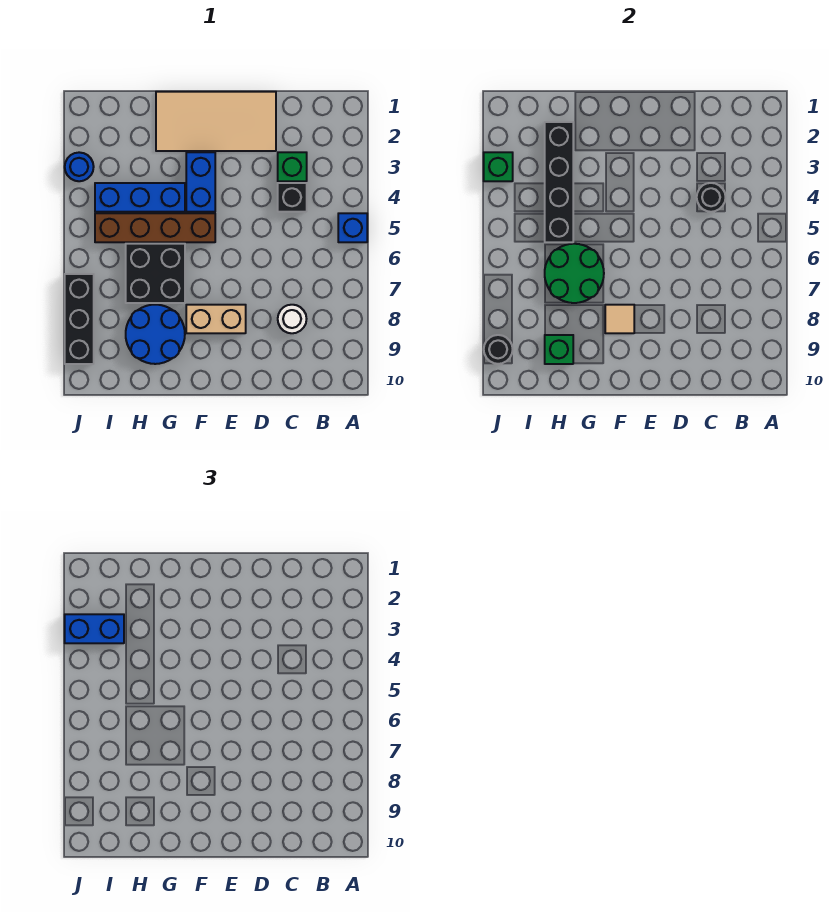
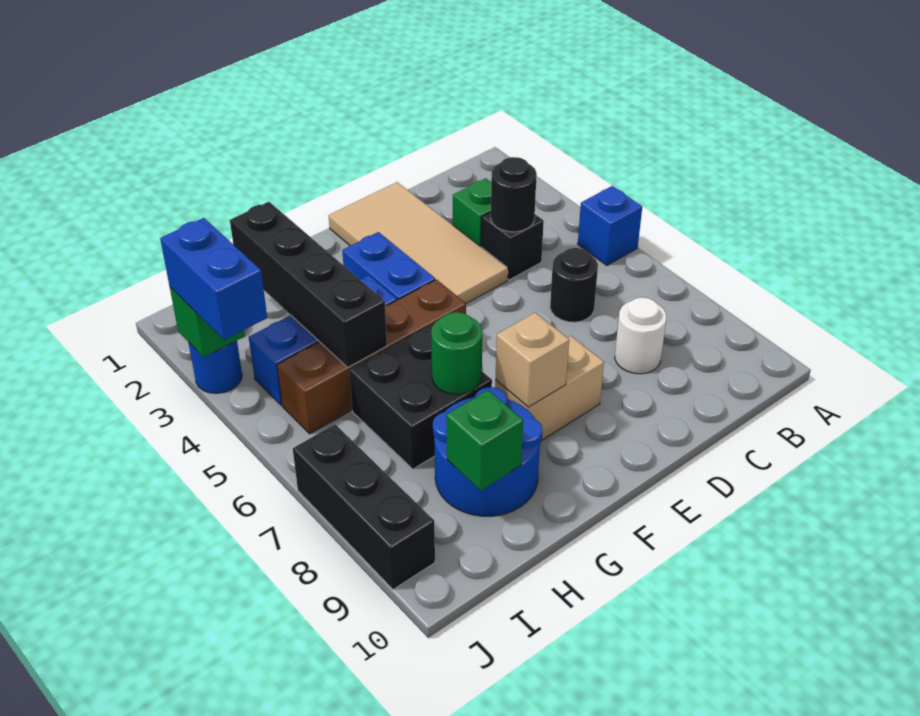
tan 2x4 tile [156,92,276,151] -> tan 2x4 tile turned to [329,182,508,304]
tan 1x1 tile [605,305,634,333] -> tan 1x1 brick [495,313,569,407]
green 2x2 round brick [545,244,604,303] -> green 1x1 round brick [431,312,482,395]
blue 1x2 brick [65,614,124,643] -> blue 1x2 brick turned to [160,218,267,340]
black 1x1 round brick [484,335,513,364] -> black 1x1 round brick moved to [550,248,598,322]

